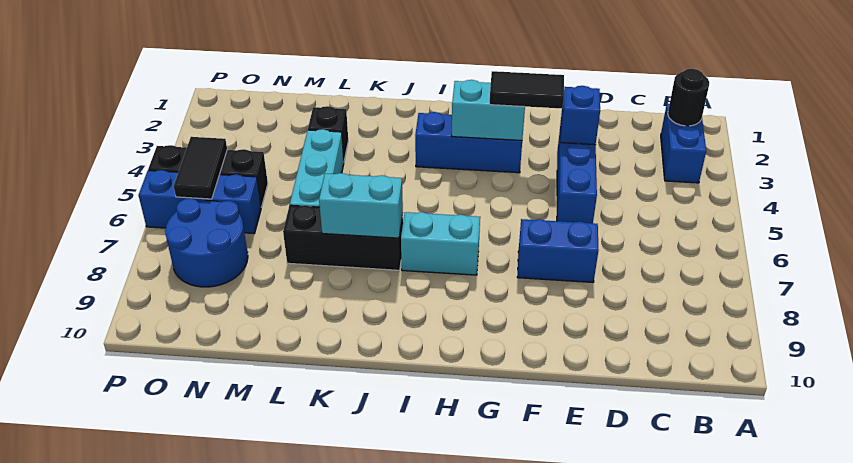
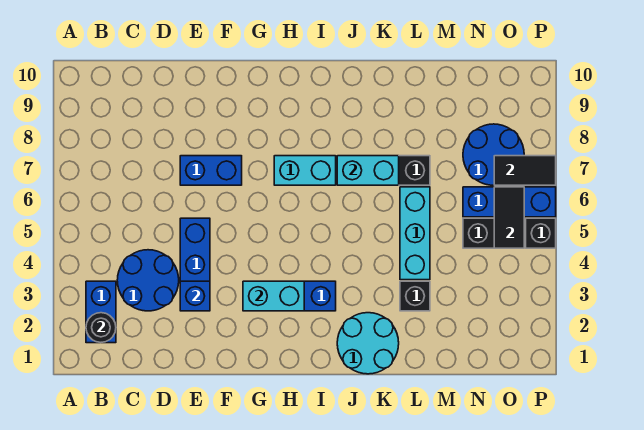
none -> blue 2x2 round brick [117,250,179,311]
black 1x2 tile [490,71,564,109] -> black 1x2 tile moved to [494,156,556,185]
none -> cyan 2x2 round brick [337,313,399,374]

